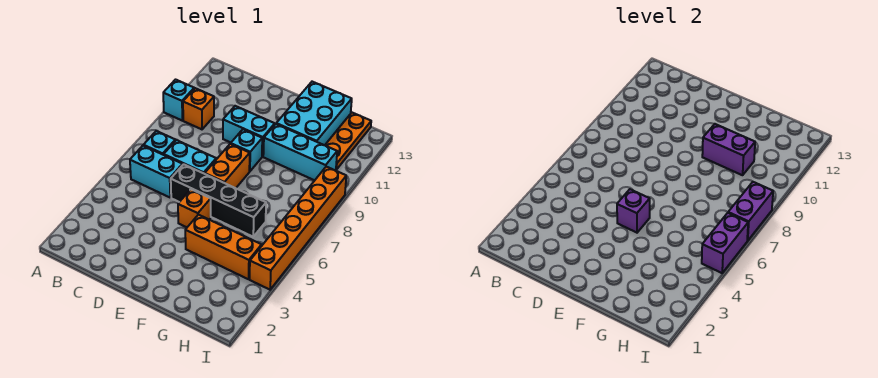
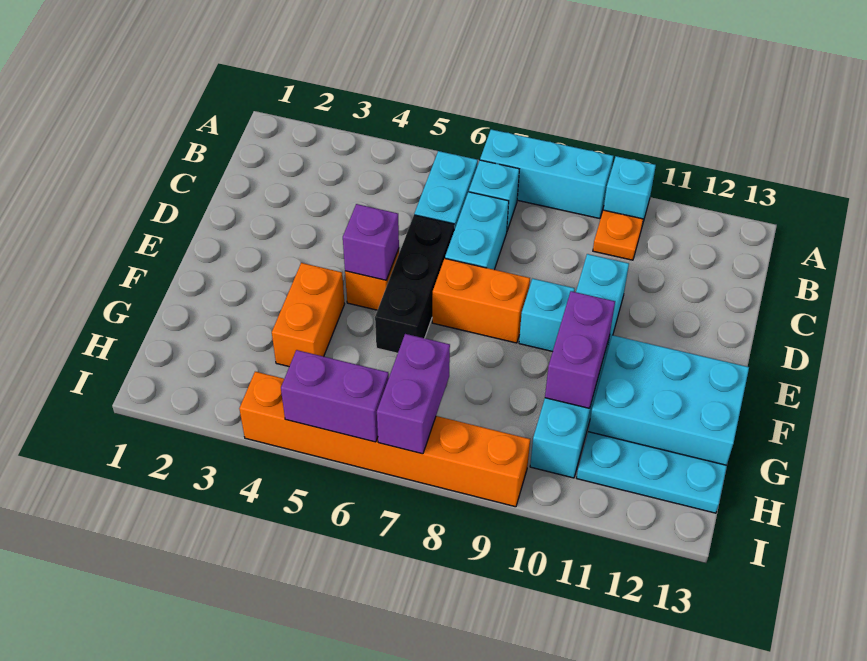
none -> cyan 1x3 brick [480,129,613,219]
orange 1x1 brick [183,88,214,129] -> orange 1x1 plate [593,210,643,260]
black 1x4 brick [171,164,266,237] -> black 1x3 brick [375,215,454,353]
orange 1x3 brick [185,215,262,279] -> orange 1x2 brick [272,263,344,366]
orange 1x3 plate [325,113,371,170] -> cyan 1x3 plate [577,432,727,513]
purple 1x2 brick [728,182,773,241] -> purple 1x2 brick turned to [377,334,450,454]

